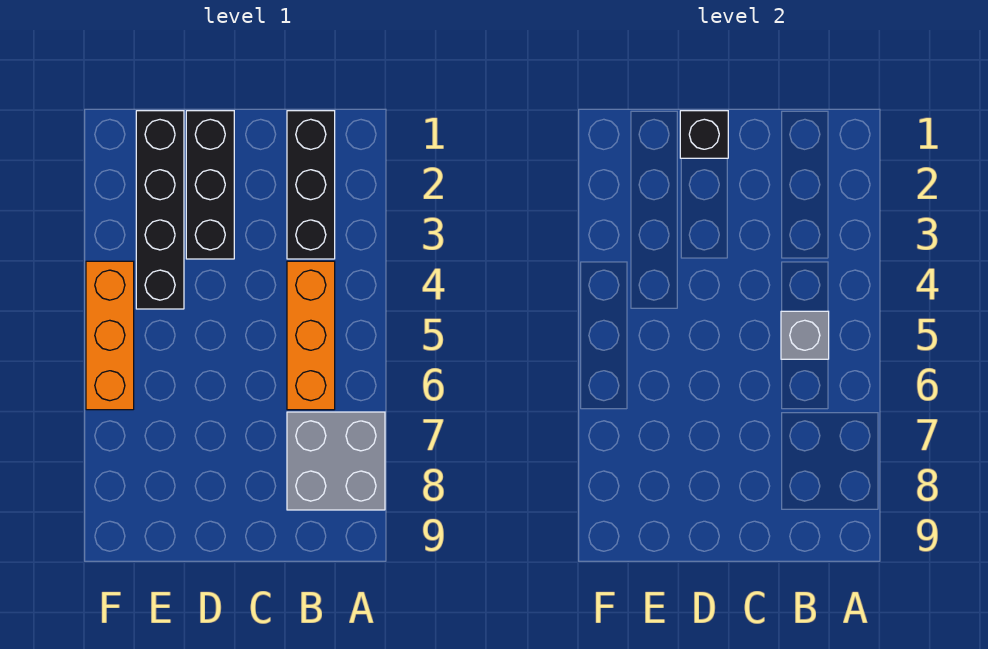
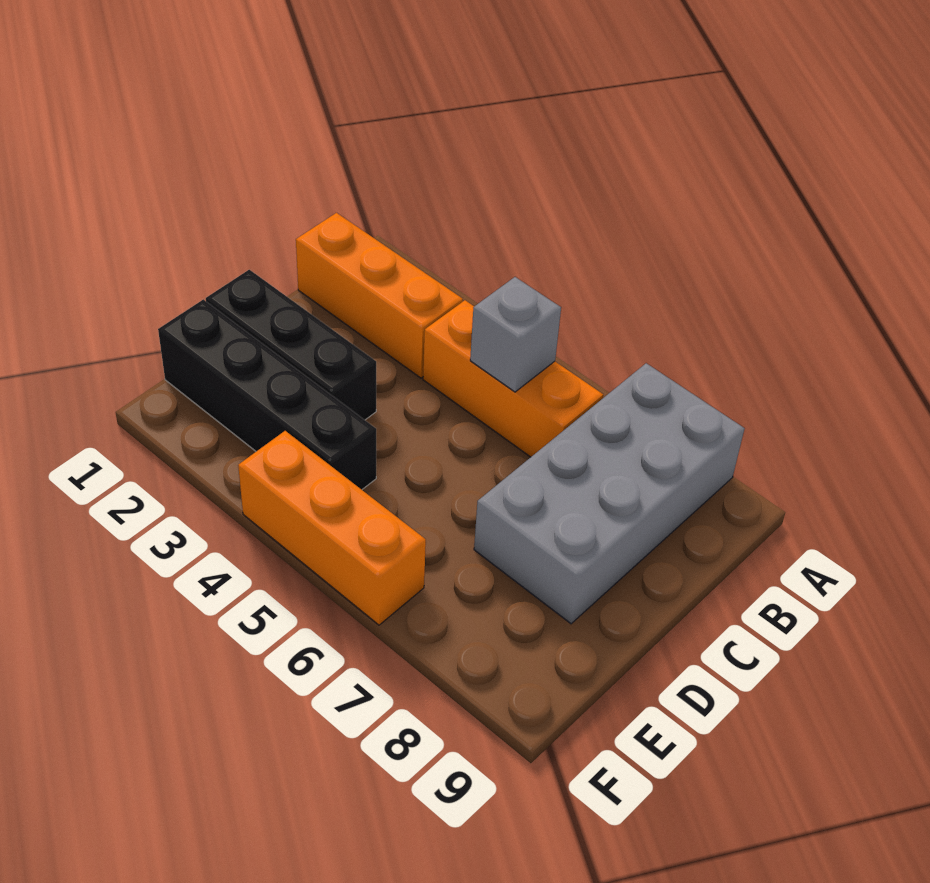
grey 2x2 brick [287,412,385,510] -> grey 2x4 brick [474,363,745,624]
black 1x3 brick [287,111,335,259] -> orange 1x3 brick [296,213,463,378]
black 1x1 brick [680,111,728,158] -> none

